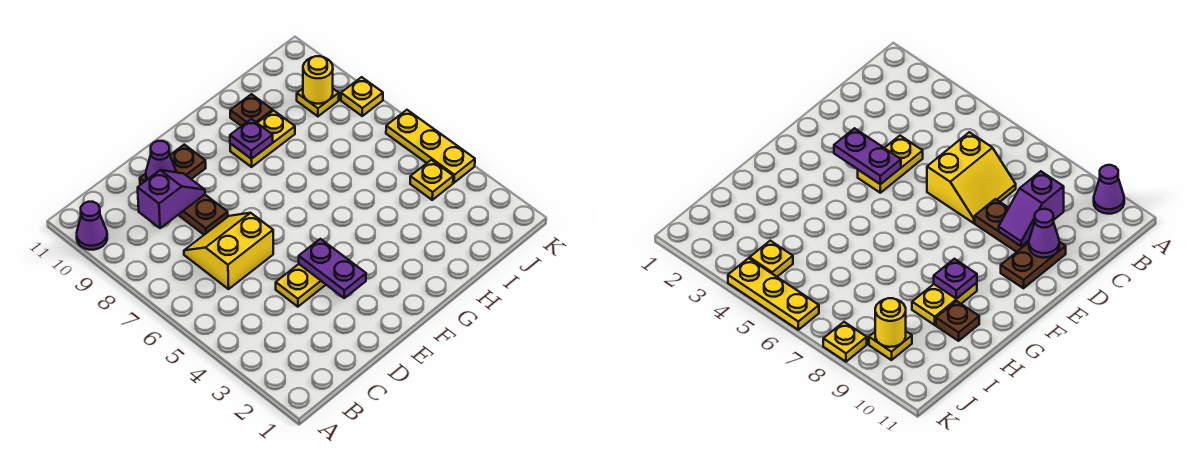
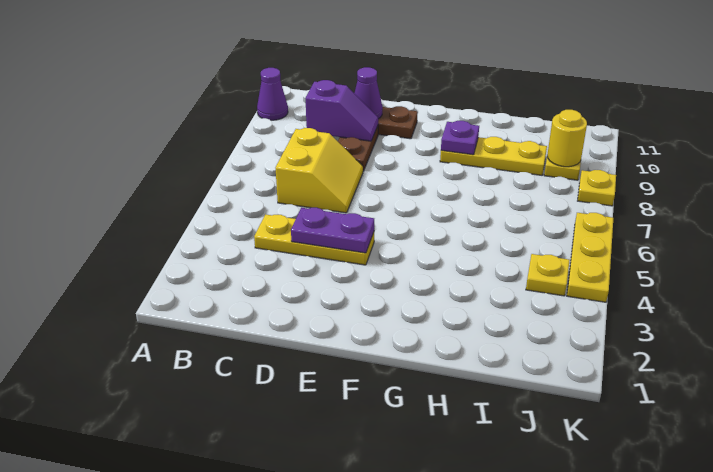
yellow 2x2 slope [184,213,273,289] -> yellow 2x2 slope turned to [275,128,363,213]
yellow 1x2 plate [276,264,326,307] -> yellow 1x3 plate [254,214,374,265]
purple 1x2 plate [299,239,366,298] -> purple 1x2 plate turned to [291,208,374,253]
yellow 1x2 plate [230,111,295,167] -> yellow 1x3 plate [440,137,547,175]
brown 1x1 plate [230,94,273,126] -> none

